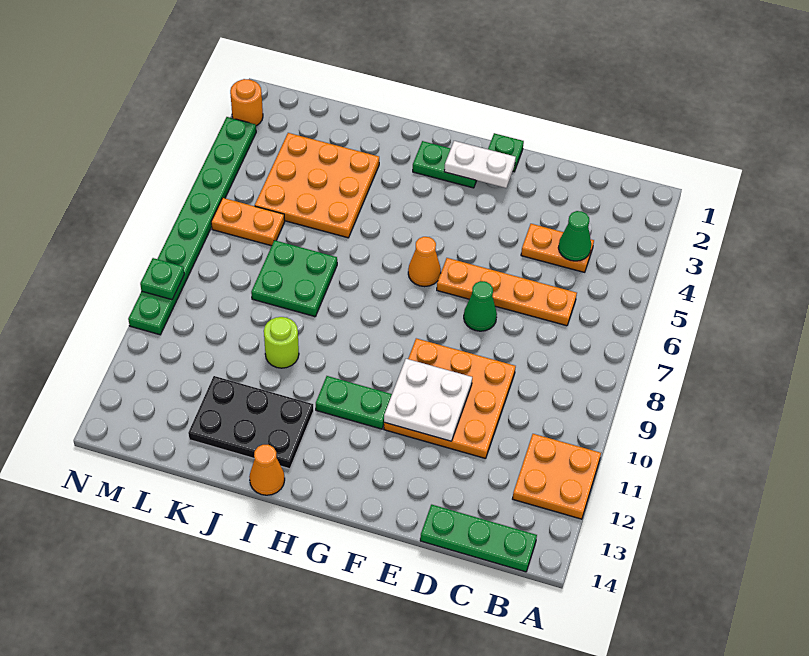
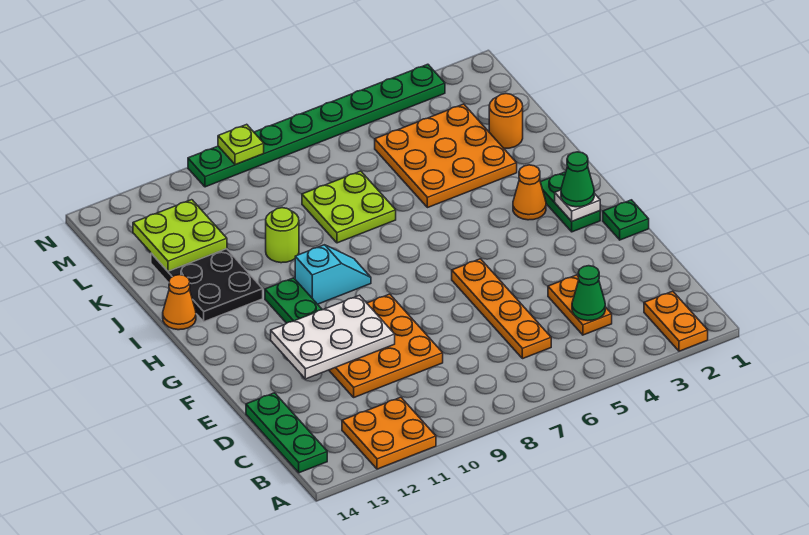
green 1x1 cone [464,281,497,331] -> green 1x1 cone moved to [561,152,594,207]
white 2x2 plate [384,359,472,441] -> white 2x3 plate [271,295,395,379]
white 1x2 plate [444,141,516,188] -> white 1x1 plate [555,190,600,221]
orange 1x1 cone [408,237,441,287] -> orange 1x1 cone moved to [513,165,546,220]
none -> cyan 1x2 slope [295,245,371,304]
green 2x2 plate [251,240,337,317] -> lime 2x2 plate [302,171,396,243]
none -> lime 2x2 plate [133,200,227,271]
orange 1x2 plate [211,198,285,246] -> orange 1x2 plate moved to [644,291,708,351]
orange 1x1 round brick [230,79,263,126] -> orange 1x1 round brick moved to [489,94,523,148]
green 1x1 plate [140,258,184,300] -> lime 1x1 plate [218,124,264,165]

